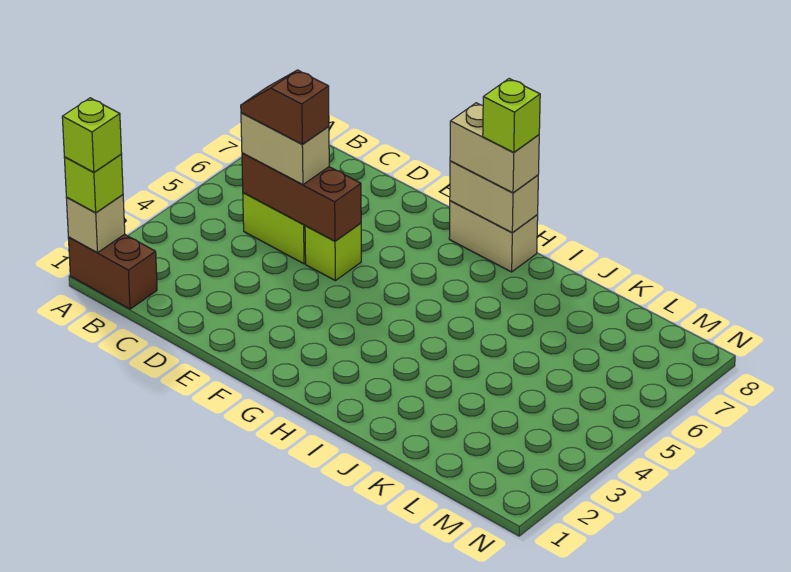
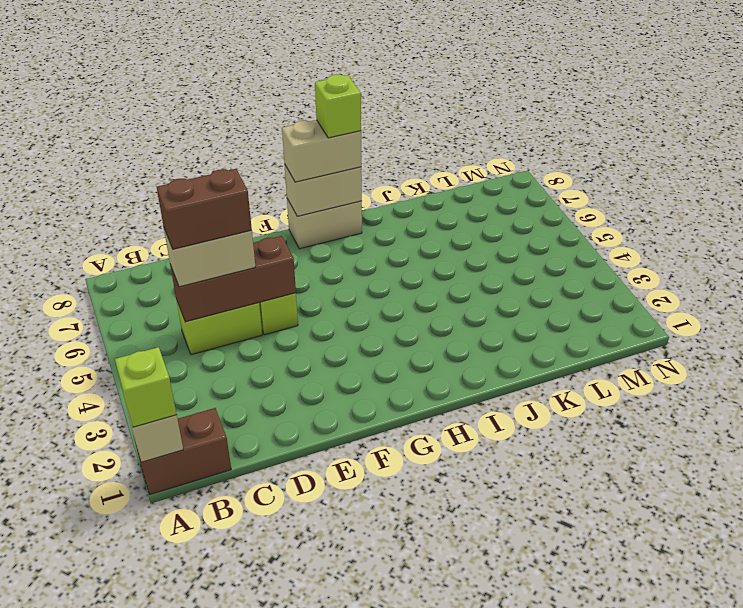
lime 1x1 brick [62,98,122,172] -> none
brown 1x2 slope [241,70,329,145] -> brown 1x2 brick [157,169,252,249]

